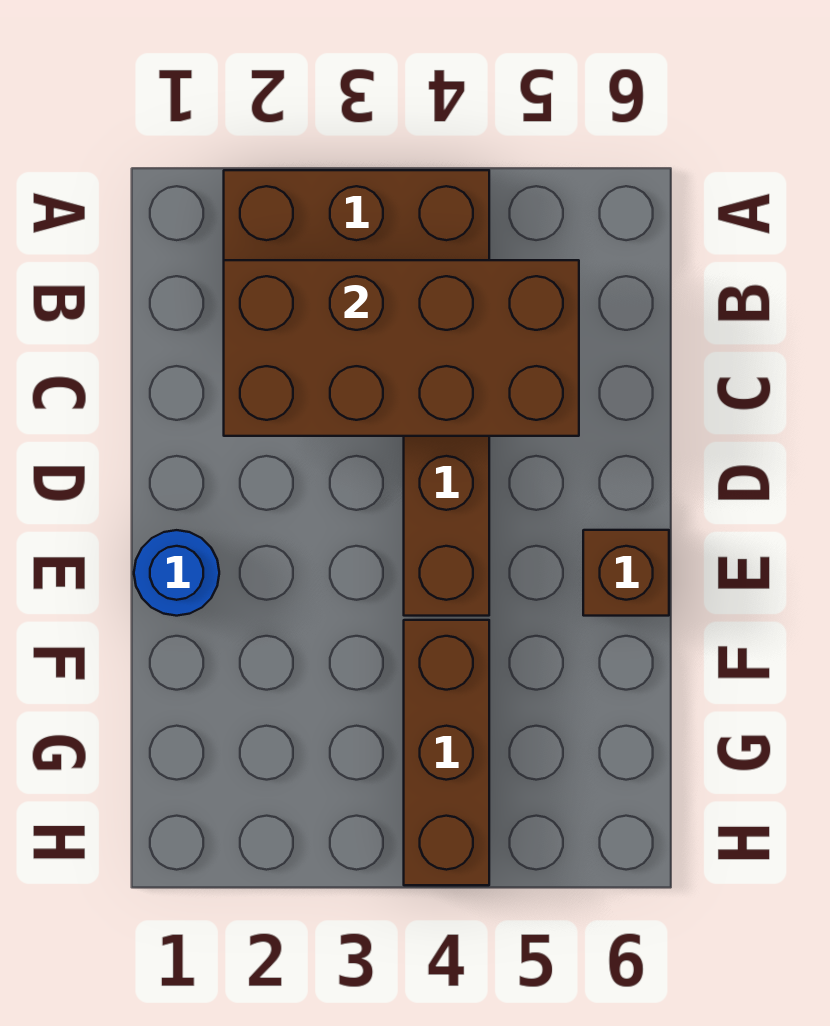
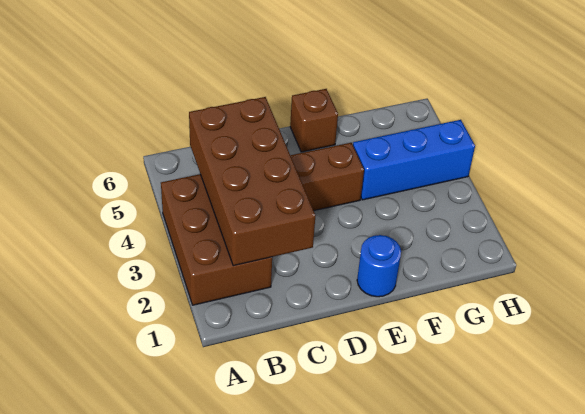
brown 1x3 brick [404,620,489,885] -> blue 1x3 brick [353,120,475,200]

